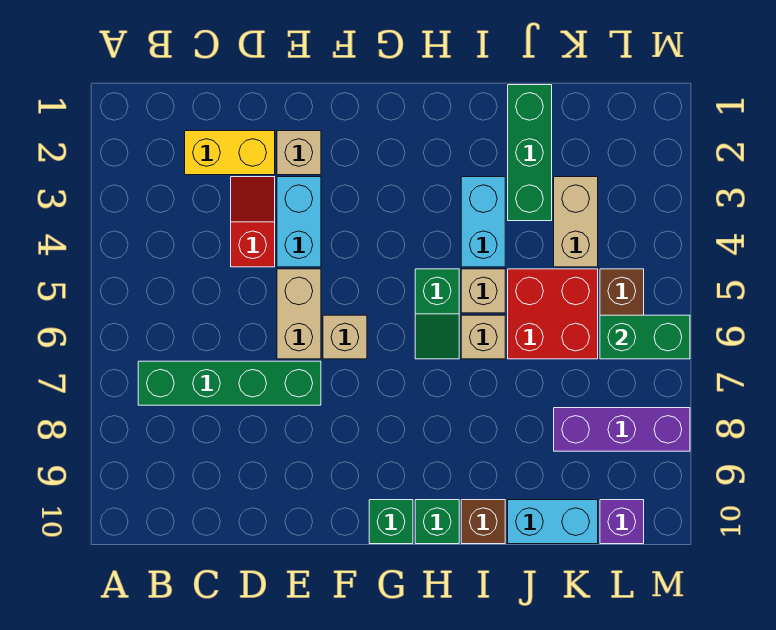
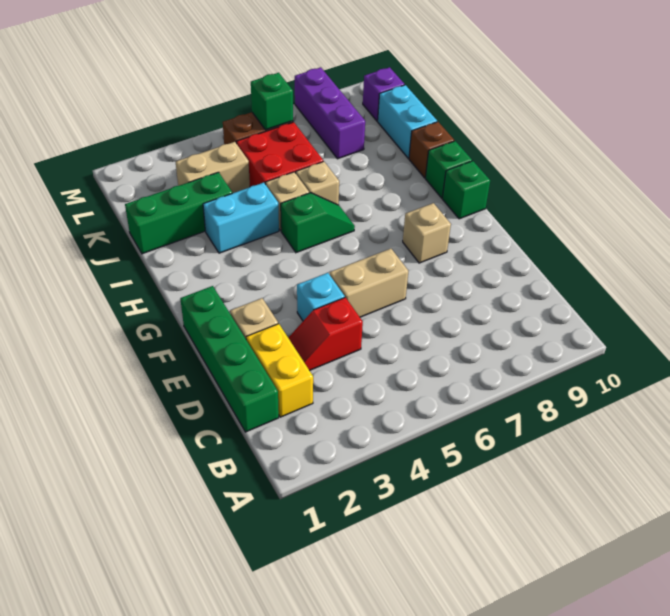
green 1x4 brick [138,361,321,405] -> green 1x4 brick moved to [180,286,279,432]
cyan 1x2 brick [277,177,321,267] -> cyan 1x1 brick [297,273,345,321]
tan 1x1 brick [323,315,367,359] -> tan 1x1 brick moved to [403,203,451,263]
green 1x2 brick [600,315,690,359] -> green 1x1 brick [251,73,293,130]

